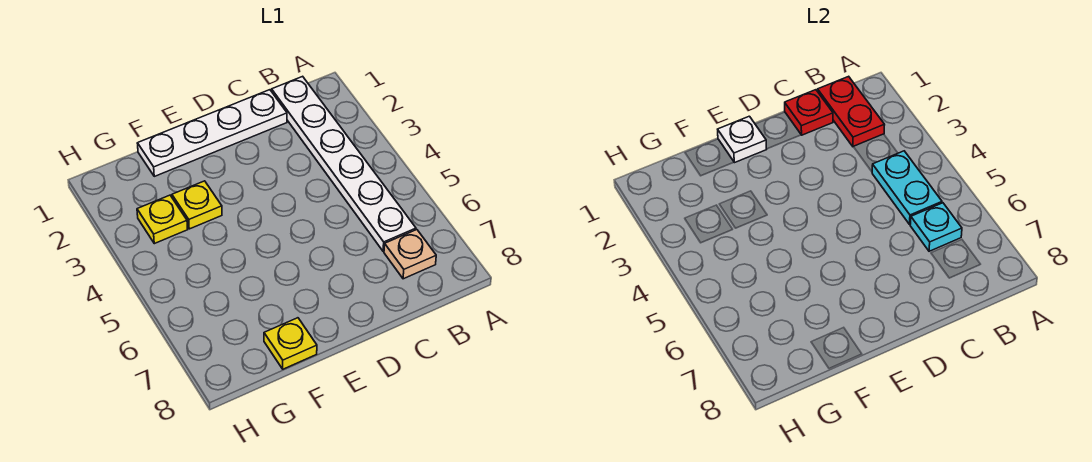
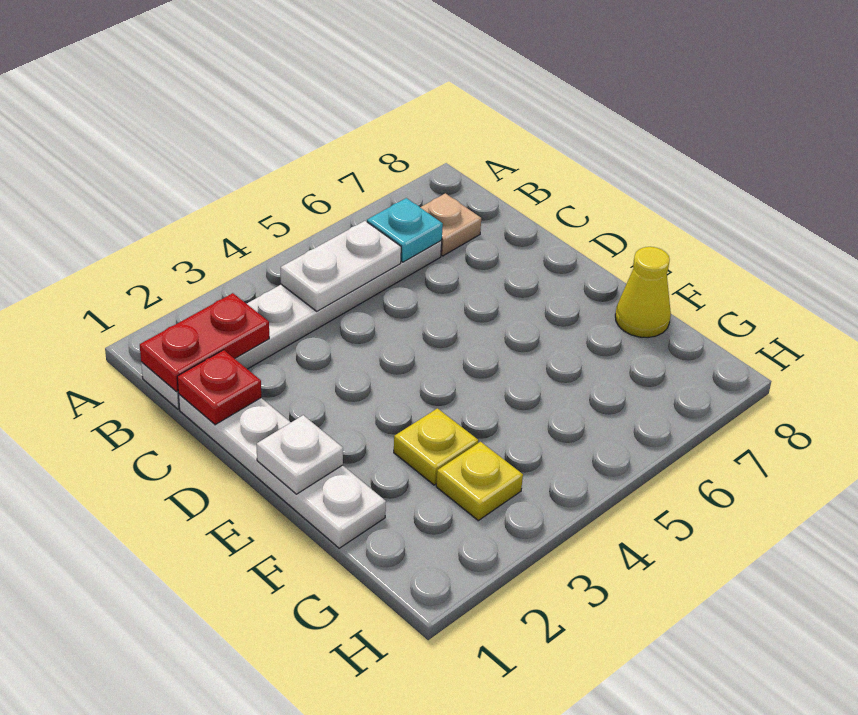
cyan 1x2 plate [872,151,942,224] -> white 1x2 plate [281,221,401,311]
yellow 1x1 plate [264,318,317,369] -> yellow 1x1 cone [615,247,671,338]

